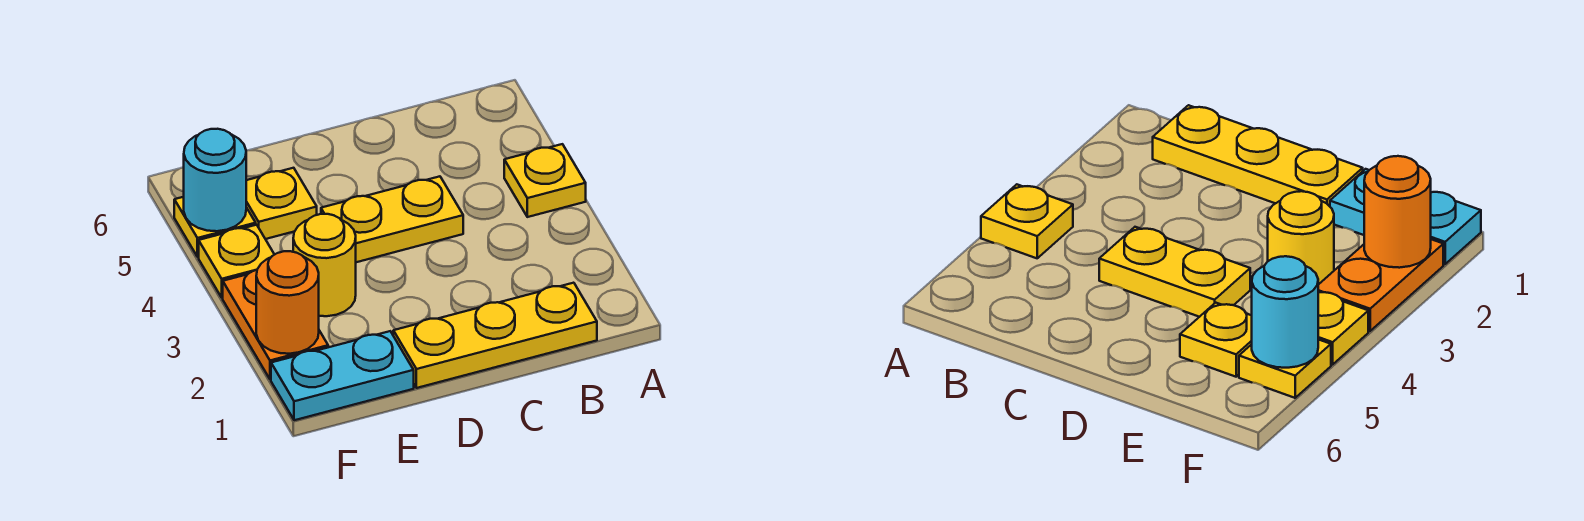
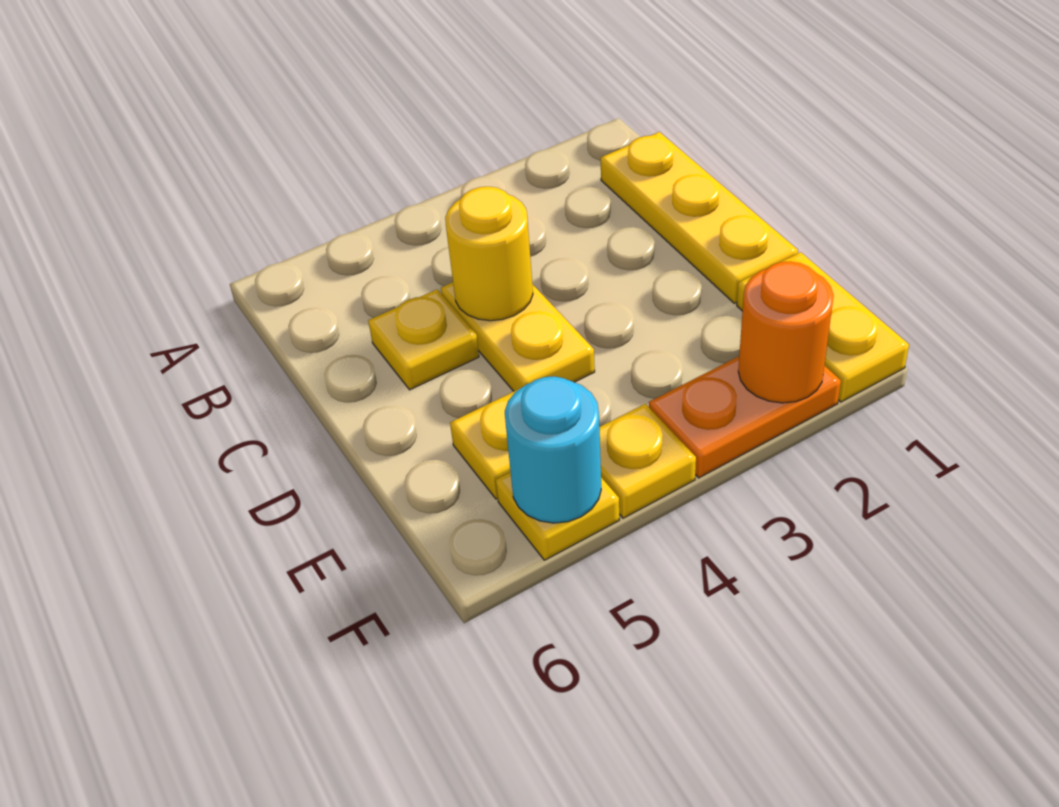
yellow 1x1 plate [504,144,586,217] -> yellow 1x1 plate moved to [368,289,479,390]
cyan 1x2 plate [271,331,414,420] -> yellow 1x2 plate [737,252,909,402]
yellow 1x1 round brick [293,214,356,316] -> yellow 1x1 round brick moved to [445,187,533,321]

